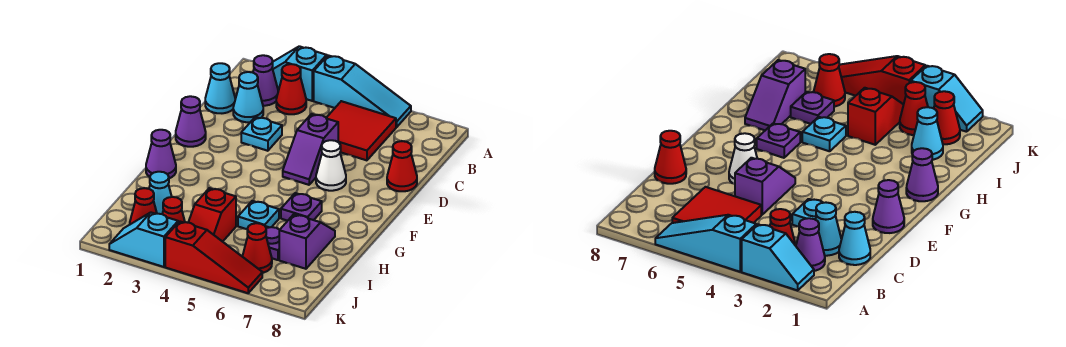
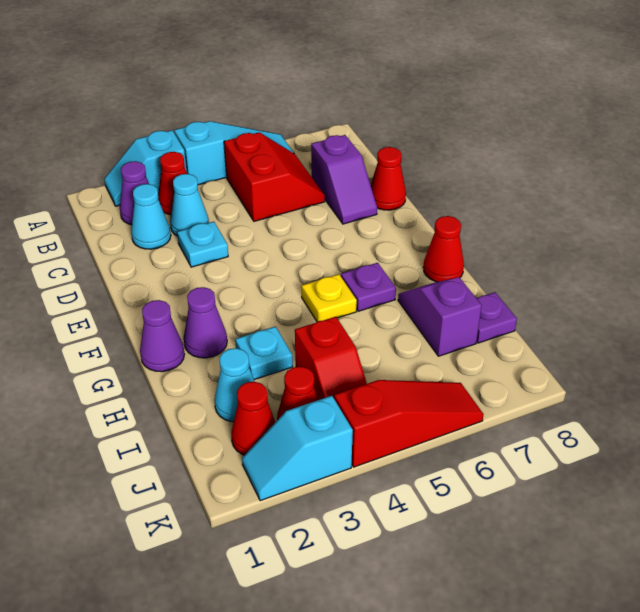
red 2x2 tile [327,101,396,160] -> red 2x2 slope [224,132,325,221]
cyan 1x1 cone [205,63,235,113] -> cyan 1x1 cone moved to [170,174,209,236]
purple 1x2 slope [283,114,338,185] -> purple 1x2 slope moved to [311,135,377,224]
purple 1x1 cone [176,96,206,147] -> purple 1x1 cone moved to [184,287,227,358]
white 1x1 cone [316,140,346,191] -> none
none -> yellow 1x1 plate [301,274,357,322]
cyan 1x1 plate [238,201,279,229] -> cyan 1x1 plate moved to [235,327,293,380]
purple 1x1 plate [265,226,279,260] -> purple 1x1 plate moved to [476,292,517,343]
red 1x1 cone [242,223,272,273] -> red 1x1 cone moved to [423,216,464,282]

